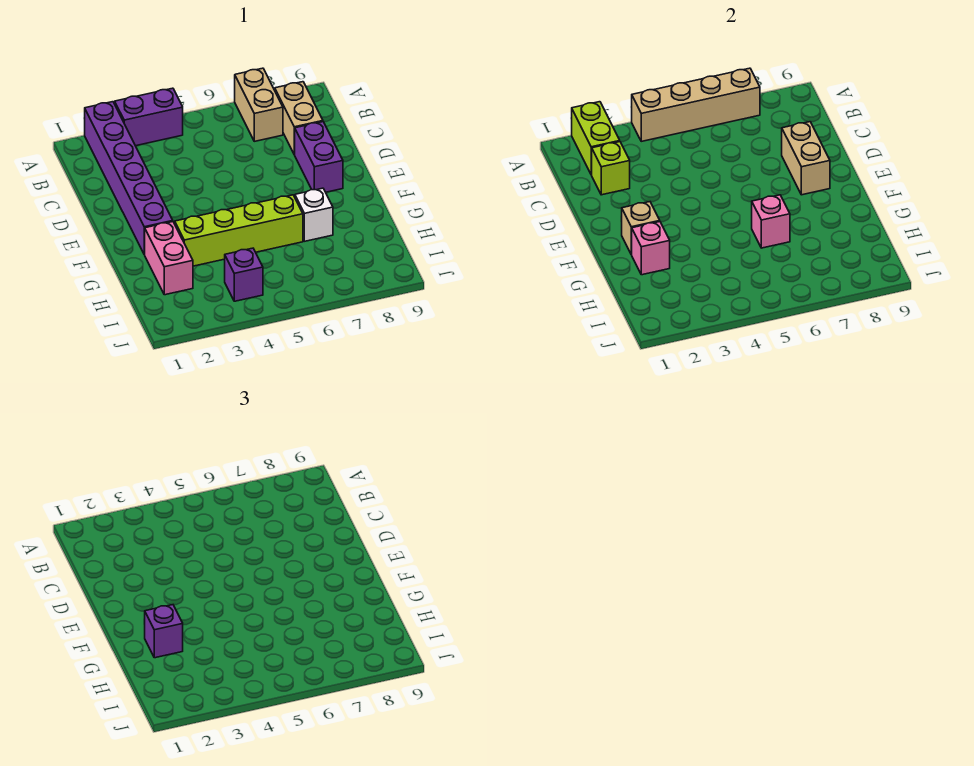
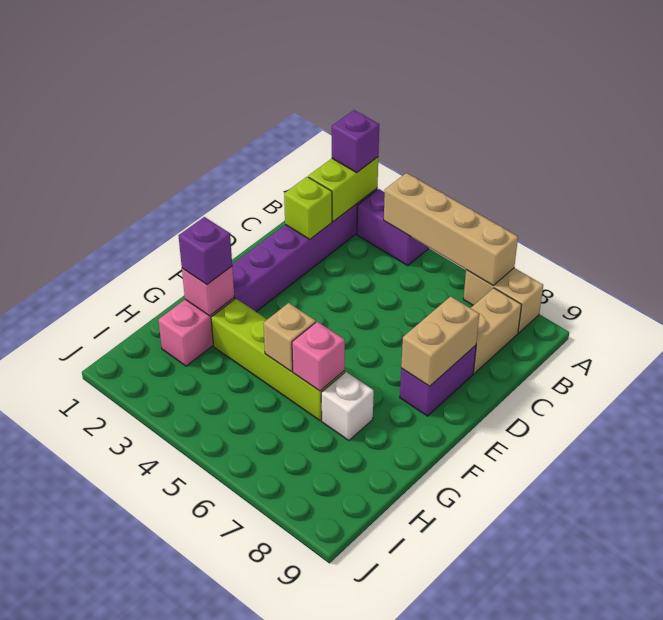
tan 1x2 brick [235,68,283,141] -> tan 1x2 brick turned to [463,268,543,333]
tan 1x1 brick [622,202,660,254] -> tan 1x1 brick moved to [263,303,316,371]
purple 1x1 brick [225,248,263,301] -> purple 1x1 brick moved to [332,110,379,172]

